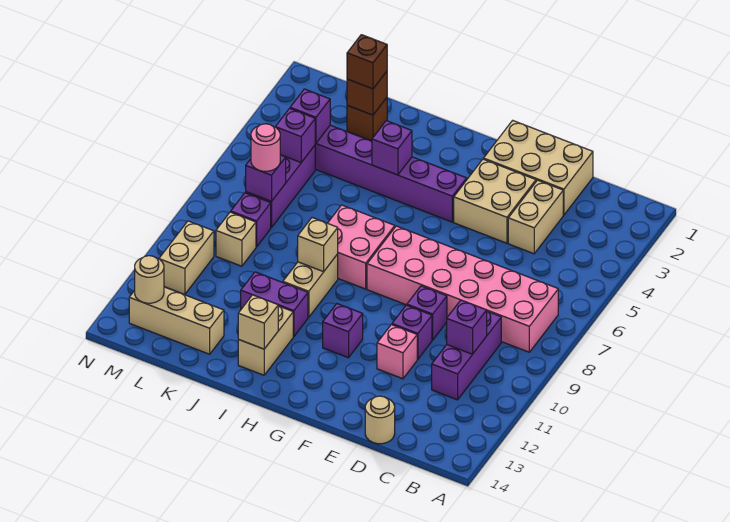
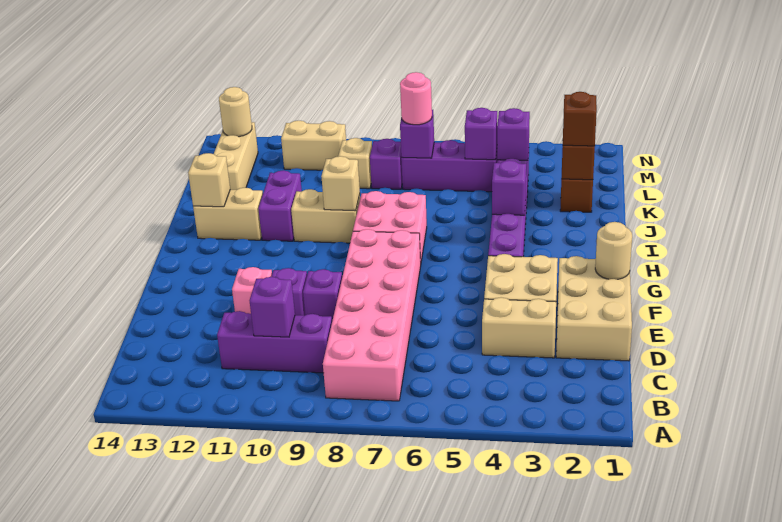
tan 1x1 round brick [365,396,395,444] -> tan 1x1 round brick moved to [595,222,632,279]
purple 1x1 brick [323,304,363,358] -> none

